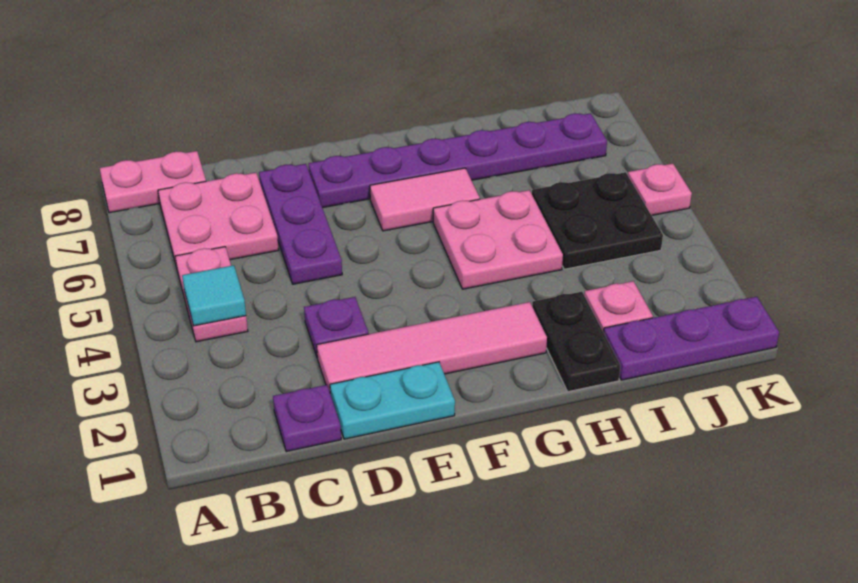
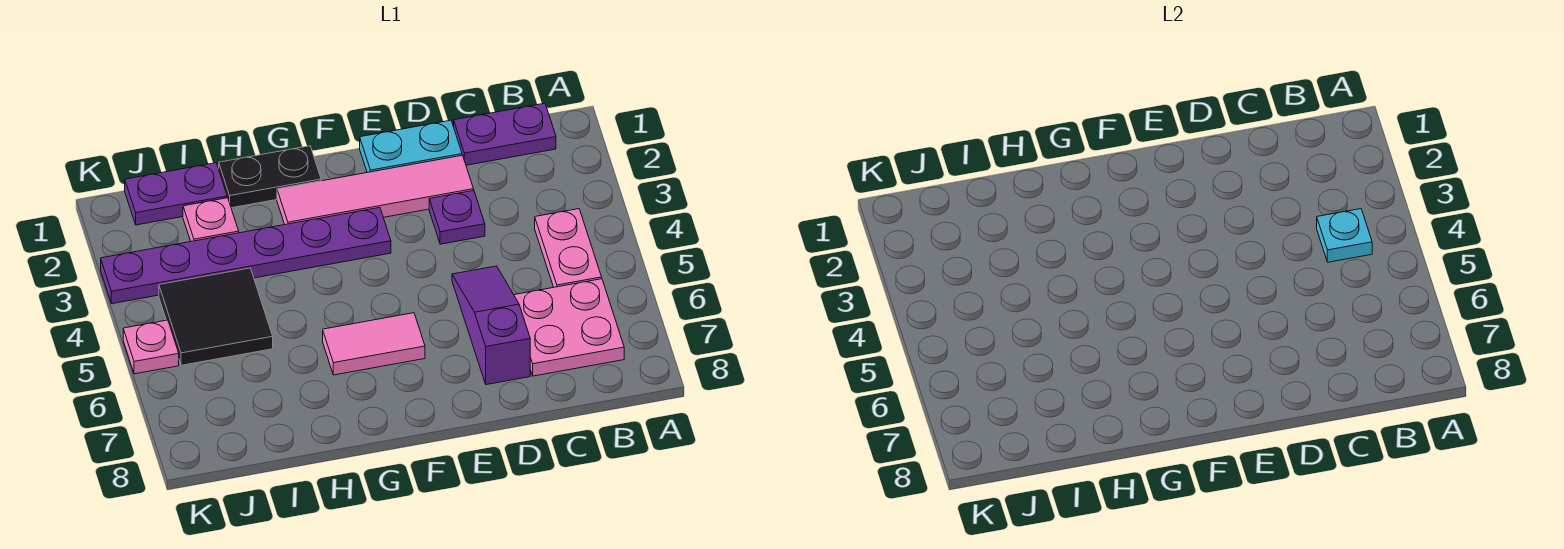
pink 1x2 plate [100,151,206,213] -> none
cyan 1x1 tile [182,265,246,326] -> cyan 1x1 plate [1317,209,1372,262]
purple 1x1 plate [273,385,341,452] -> purple 1x2 plate [454,103,556,165]
purple 1x3 plate [259,164,342,284] -> purple 1x3 slope [452,266,530,385]
purple 1x6 plate [308,113,607,208] -> purple 1x6 plate moved to [101,208,391,304]
pink 2x2 plate [433,190,563,289] -> none
black 1x2 plate [532,292,621,392] -> black 1x2 plate turned to [219,146,321,208]
purple 1x3 plate [603,297,779,380] -> purple 1x2 plate [125,163,227,225]
black 2x2 plate [532,172,663,269] -> black 2x2 tile [159,268,273,365]

